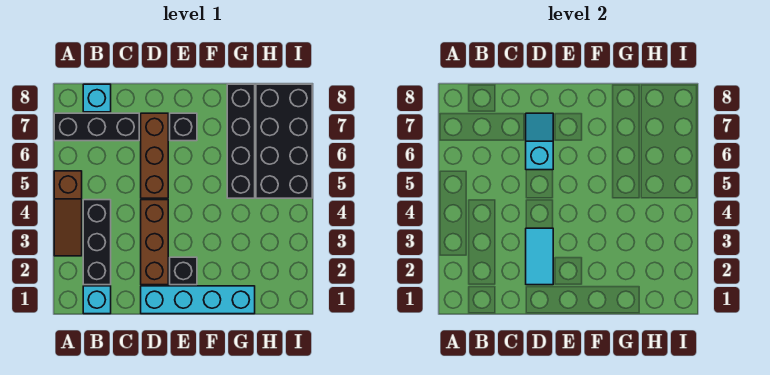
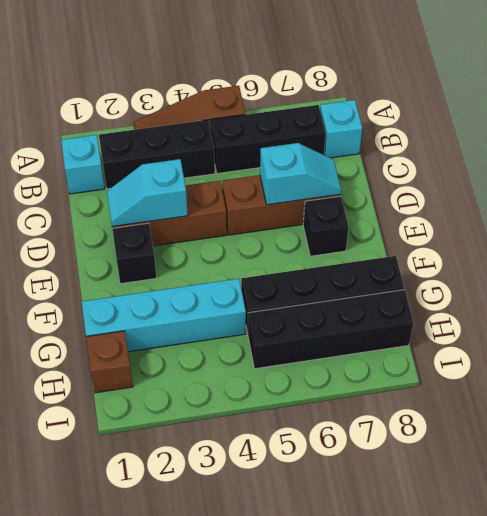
black 1x3 brick [54,113,139,141] -> black 1x3 brick turned to [210,105,326,174]
cyan 1x4 brick [141,286,255,314] -> cyan 1x4 brick turned to [82,279,246,352]
cyan 1x2 tile [526,228,553,285] -> cyan 1x2 slope [107,159,188,227]
none -> brown 1x1 brick [86,331,133,393]
black 2x4 brick [256,84,312,198] -> black 1x4 brick [248,290,414,369]

